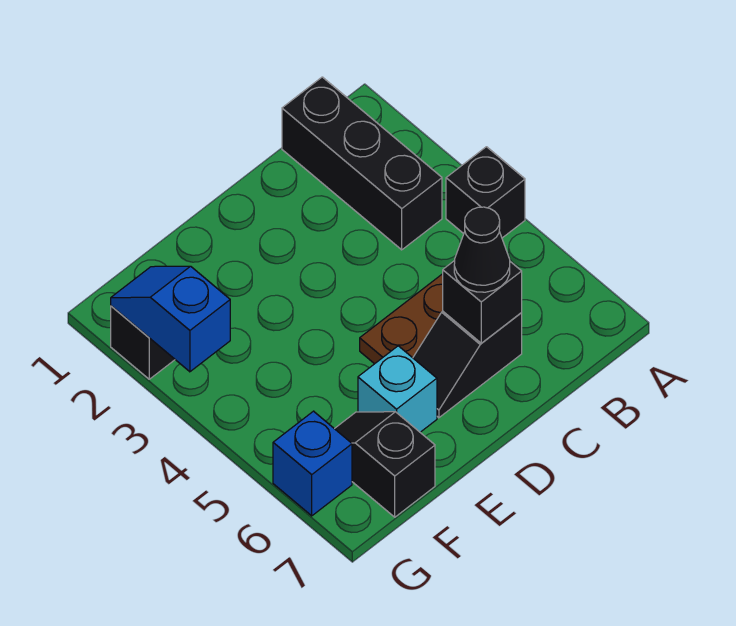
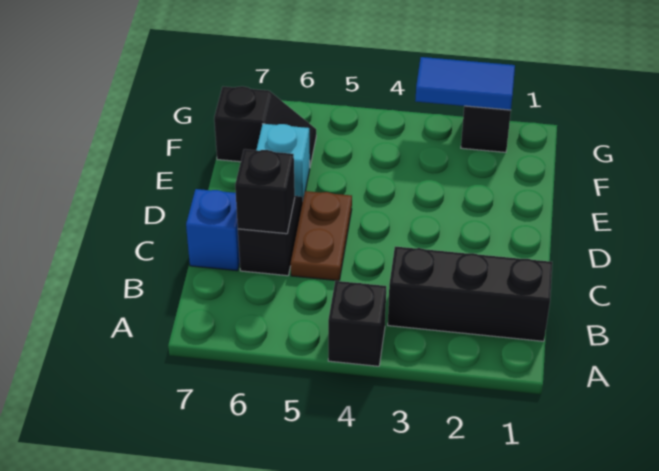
black 1x1 cone [454,207,510,292] -> none
blue 1x2 slope [111,266,230,372] -> blue 1x2 tile [415,57,515,110]
blue 1x1 brick [273,411,352,516] -> blue 1x1 brick moved to [186,189,240,271]

